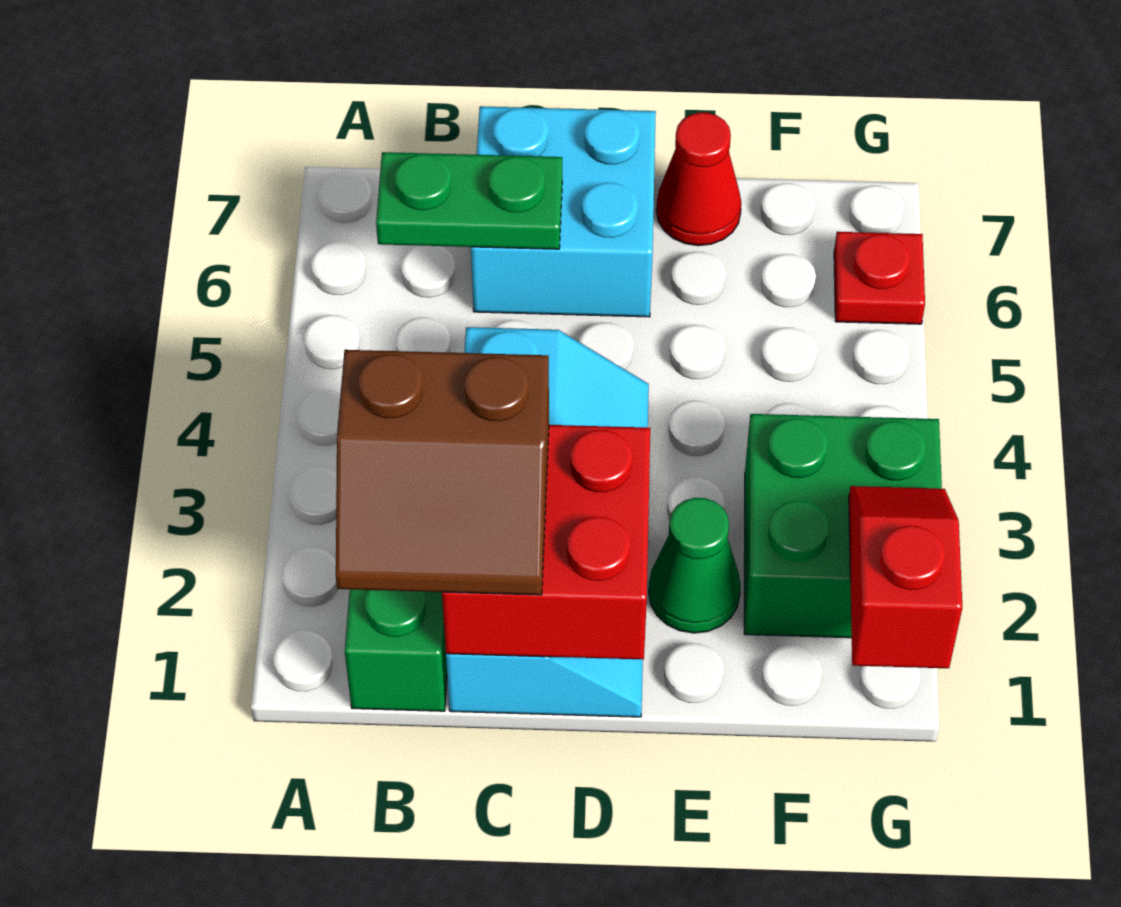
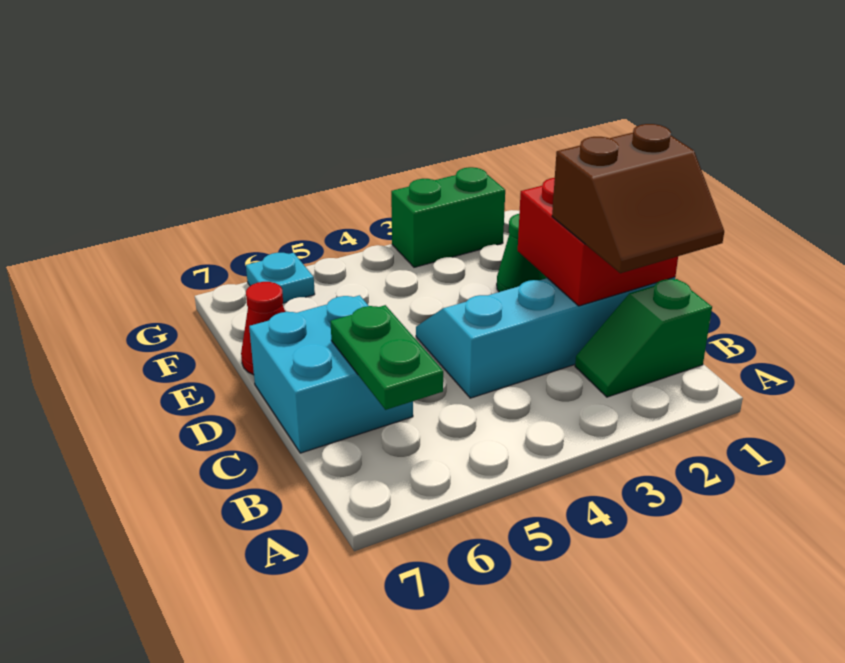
brown 2x2 slope [336,350,549,595] -> brown 2x2 slope turned to [552,124,724,273]
green 2x2 brick [744,414,942,638] -> green 1x2 brick [391,167,505,267]
red 1x2 slope [849,486,962,668] -> none
red 1x1 plate [834,232,925,324] -> cyan 1x1 plate [246,253,315,303]

